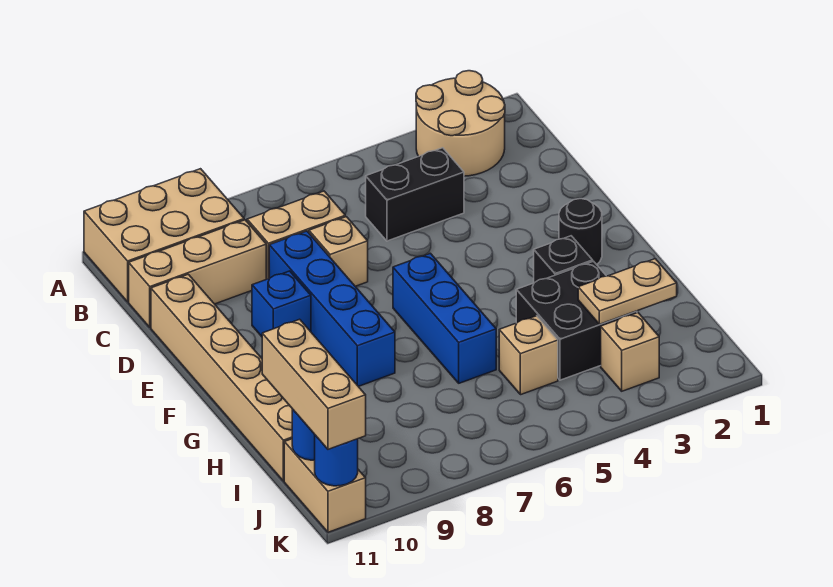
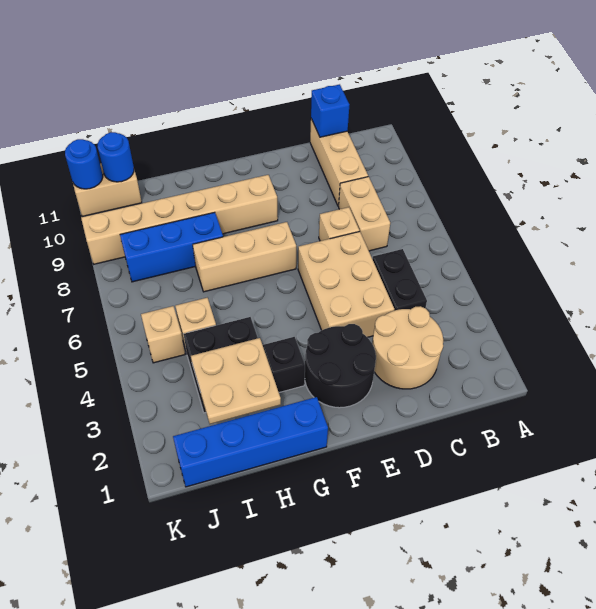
tan 2x2 round brick [416,71,505,176] -> tan 2x2 round brick moved to [372,306,443,389]
tan 2x3 brick [84,169,244,302] -> tan 2x3 brick moved to [298,231,394,337]
blue 1x4 brick [269,231,395,386] -> blue 1x4 brick moved to [173,397,328,487]
tan 1x6 brick [151,274,292,481] -> tan 1x6 brick moved to [81,175,278,264]
blue 1x1 brick [252,271,311,337] -> blue 1x1 brick moved to [311,84,349,137]
black 1x1 round brick [559,199,602,265] -> black 2x2 round brick [305,324,376,408]
blue 1x3 brick [393,253,496,383] -> blue 1x3 brick moved to [120,212,223,282]
tan 1x2 plate [578,259,677,324] -> tan 2x2 plate [191,338,281,424]
tan 1x3 brick [262,319,366,449] -> tan 1x3 brick moved to [193,222,296,292]
tan 1x1 brick [601,313,659,391] -> tan 1x1 brick moved to [141,306,185,363]

